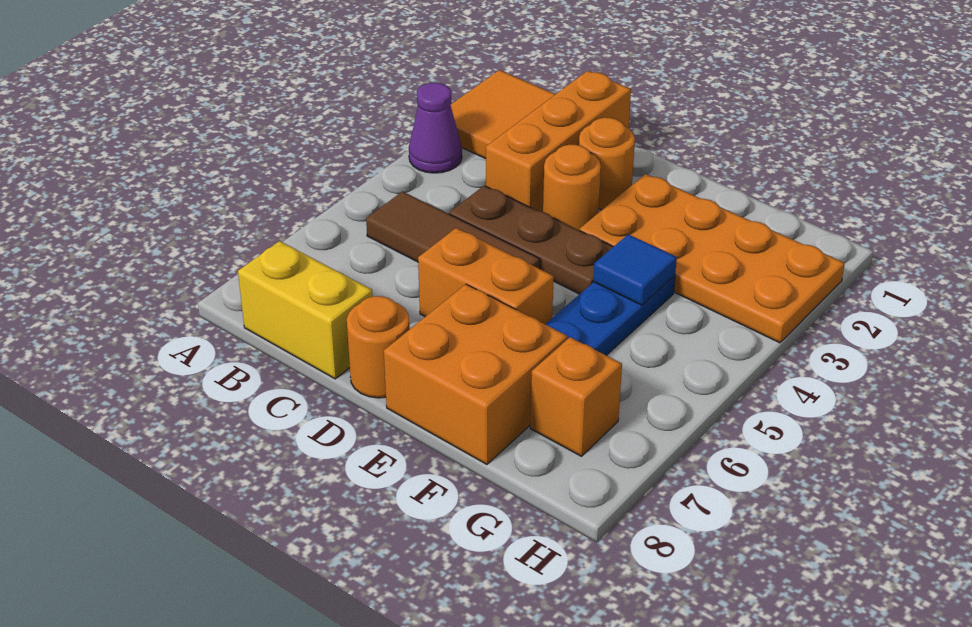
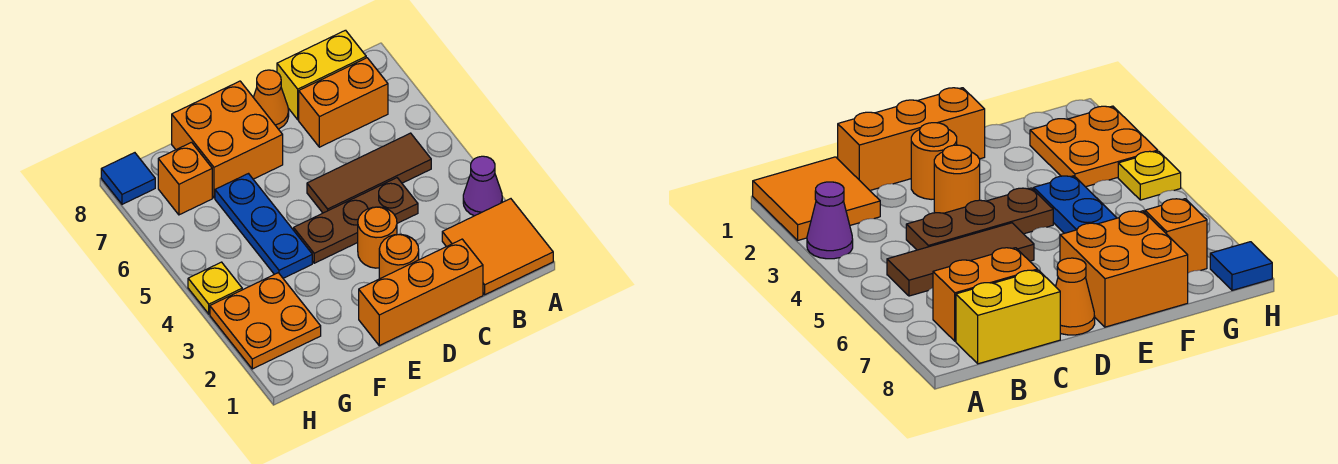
orange 1x3 brick [486,71,631,212] -> orange 1x3 brick turned to [359,239,483,346]
orange 1x2 brick [418,228,554,324] -> orange 1x2 brick moved to [299,58,388,147]
orange 1x1 round brick [347,296,410,398] -> orange 1x1 cone [253,70,289,129]
orange 2x4 plate [580,174,845,343] -> orange 2x2 plate [210,273,321,369]
blue 1x1 tile [593,234,677,305] -> blue 1x1 tile moved to [101,153,155,204]
none -> yellow 1x1 plate [188,262,242,314]

